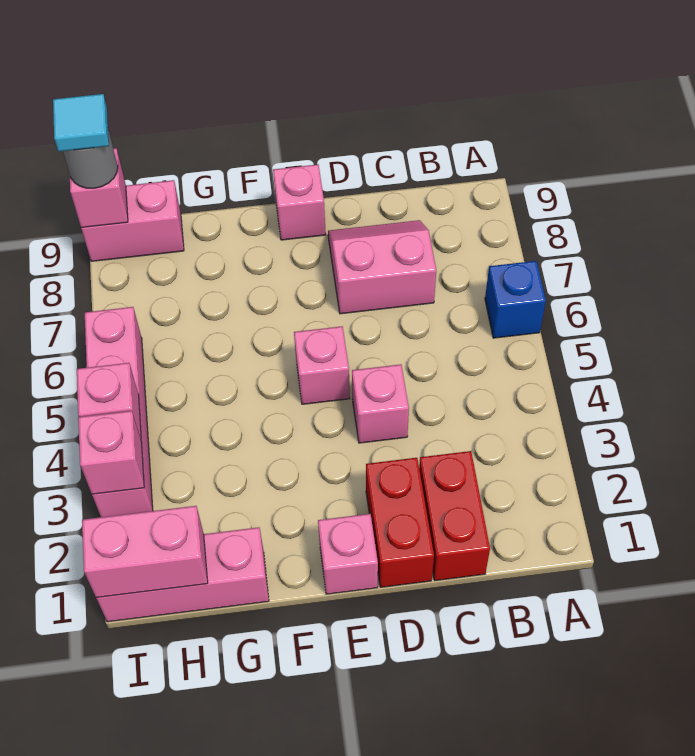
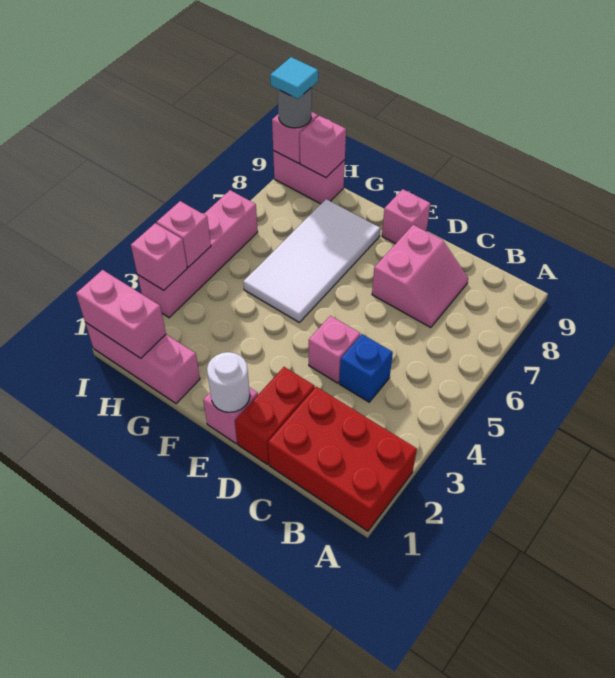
blue 1x1 brick [485,261,546,338] -> blue 1x1 brick moved to [339,334,393,402]
red 1x2 brick [419,451,490,581] -> red 2x3 brick [268,387,417,531]
pink 2x2 slope [328,220,436,314] -> pink 2x2 slope turned to [372,225,468,328]
none -> white 1x1 round brick [207,352,250,412]
pink 1x1 brick [294,326,350,404] -> pink 1x1 brick moved to [300,116,346,178]
none -> white 2x4 tile [243,199,380,323]

